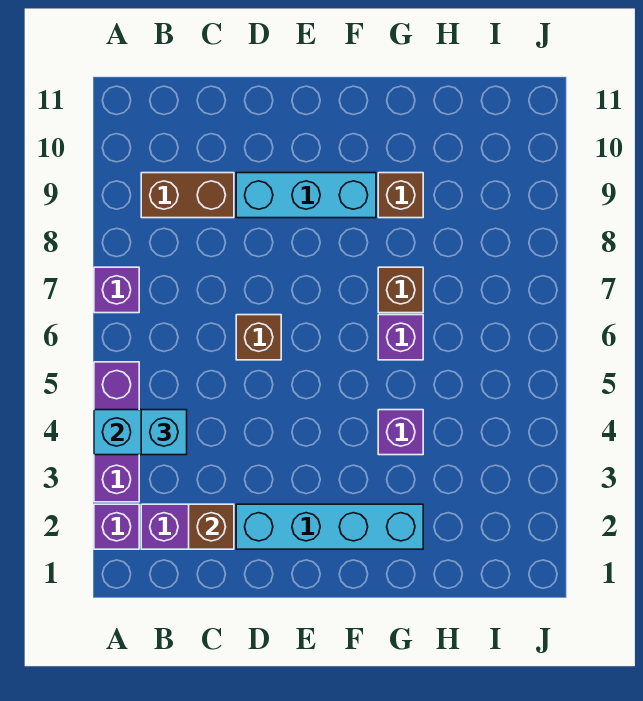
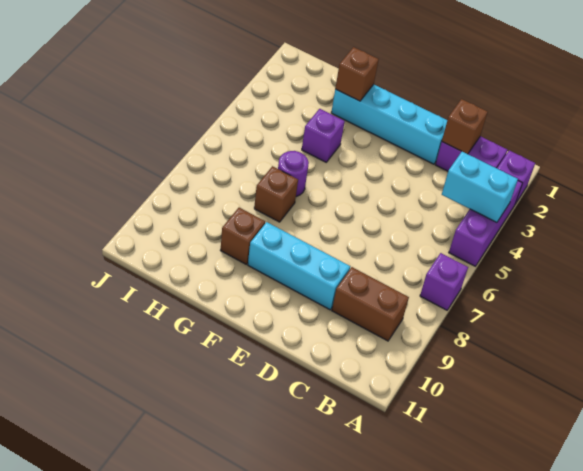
cyan 1x1 brick [141,410,187,455] -> none
brown 1x1 brick [236,315,281,360] -> brown 1x1 brick moved to [335,47,379,101]
purple 1x1 brick [378,315,423,360] -> purple 1x1 round brick [278,151,309,197]

